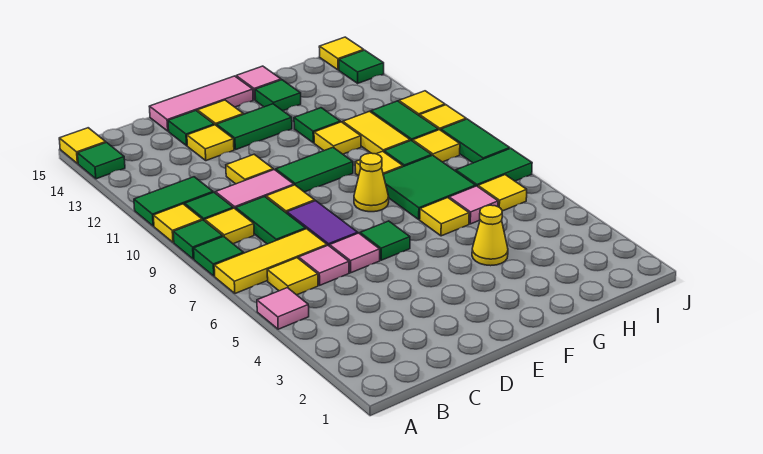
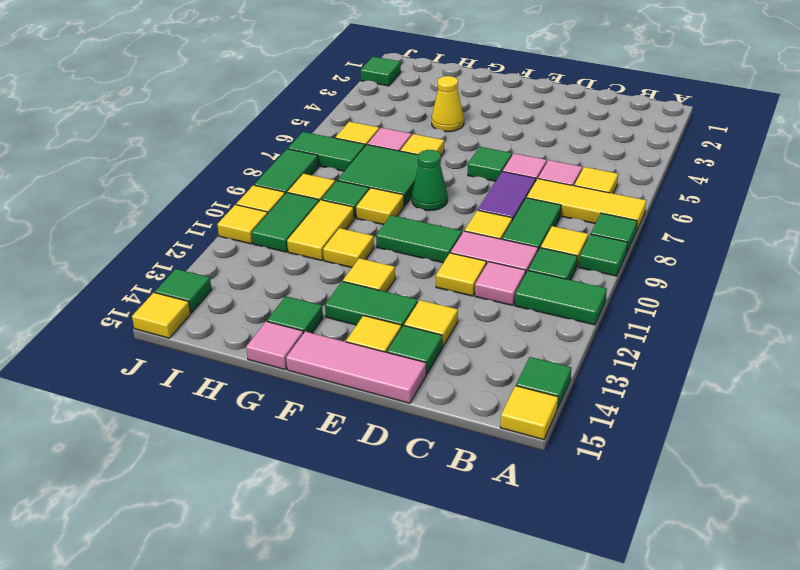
pink 1x1 tile [257,288,309,329] -> pink 1x1 tile moved to [475,262,526,305]
yellow 1x1 tile [153,204,202,242] -> yellow 1x1 tile moved to [343,258,395,292]
yellow 1x1 cone [354,153,389,212] -> green 1x1 cone [412,150,448,211]
green 1x1 tile [294,108,340,143] -> green 1x1 tile moved to [361,57,401,86]

